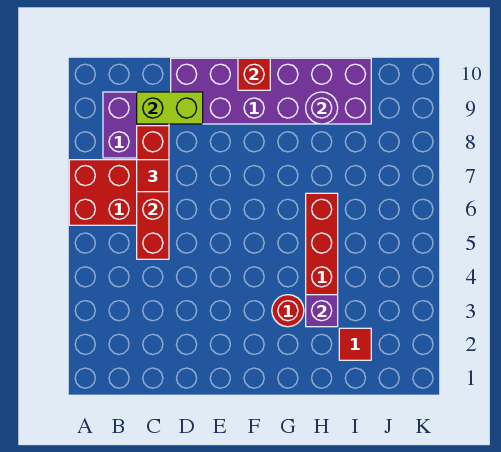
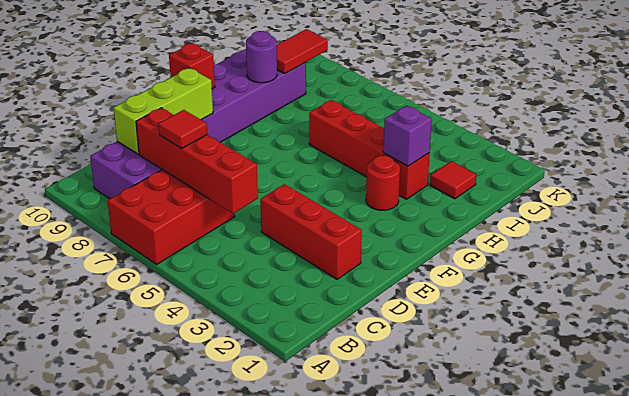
lime 1x2 brick [137,92,203,124] -> lime 1x3 brick [114,68,213,154]
none -> red 1x3 brick [260,184,362,279]
none -> red 1x2 tile [277,29,328,73]

